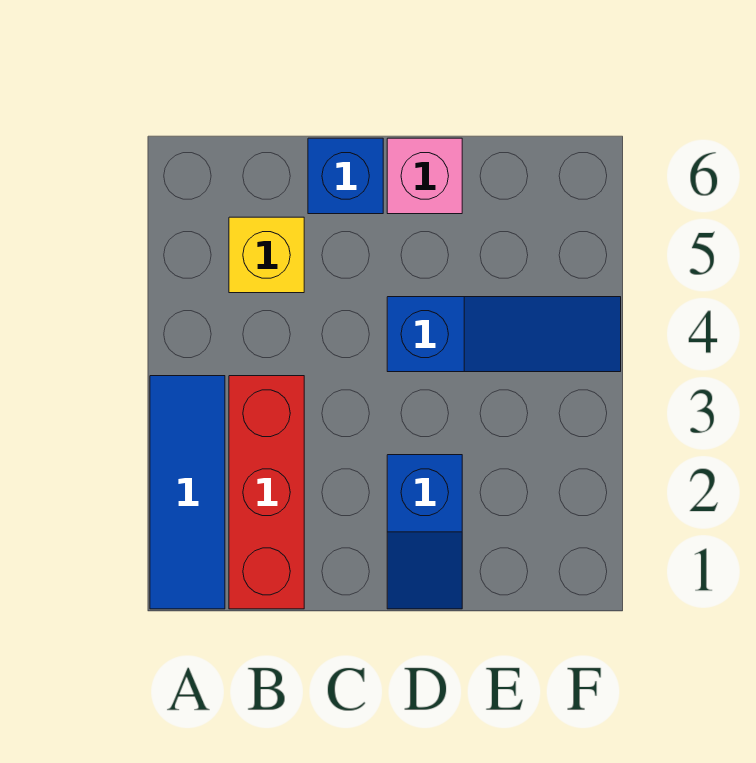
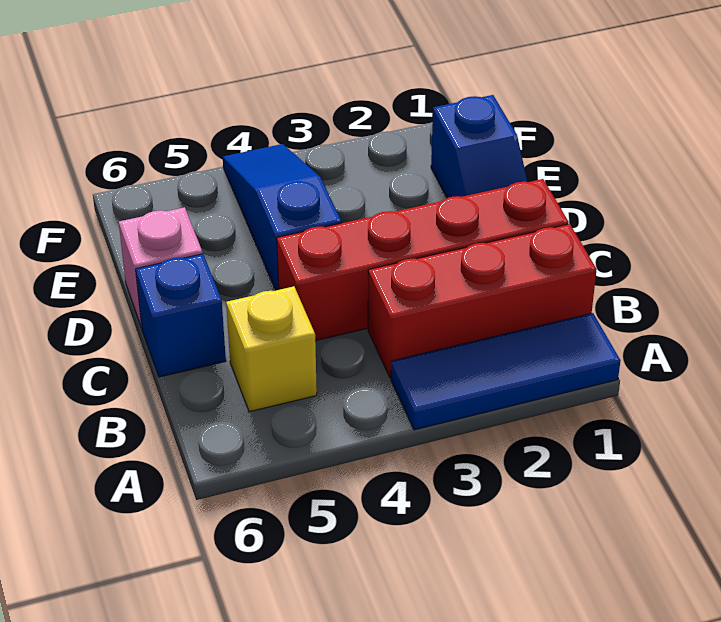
none -> red 1x4 brick [277,179,569,341]
blue 1x2 slope [387,455,462,609] -> blue 1x2 slope turned to [431,95,528,198]

